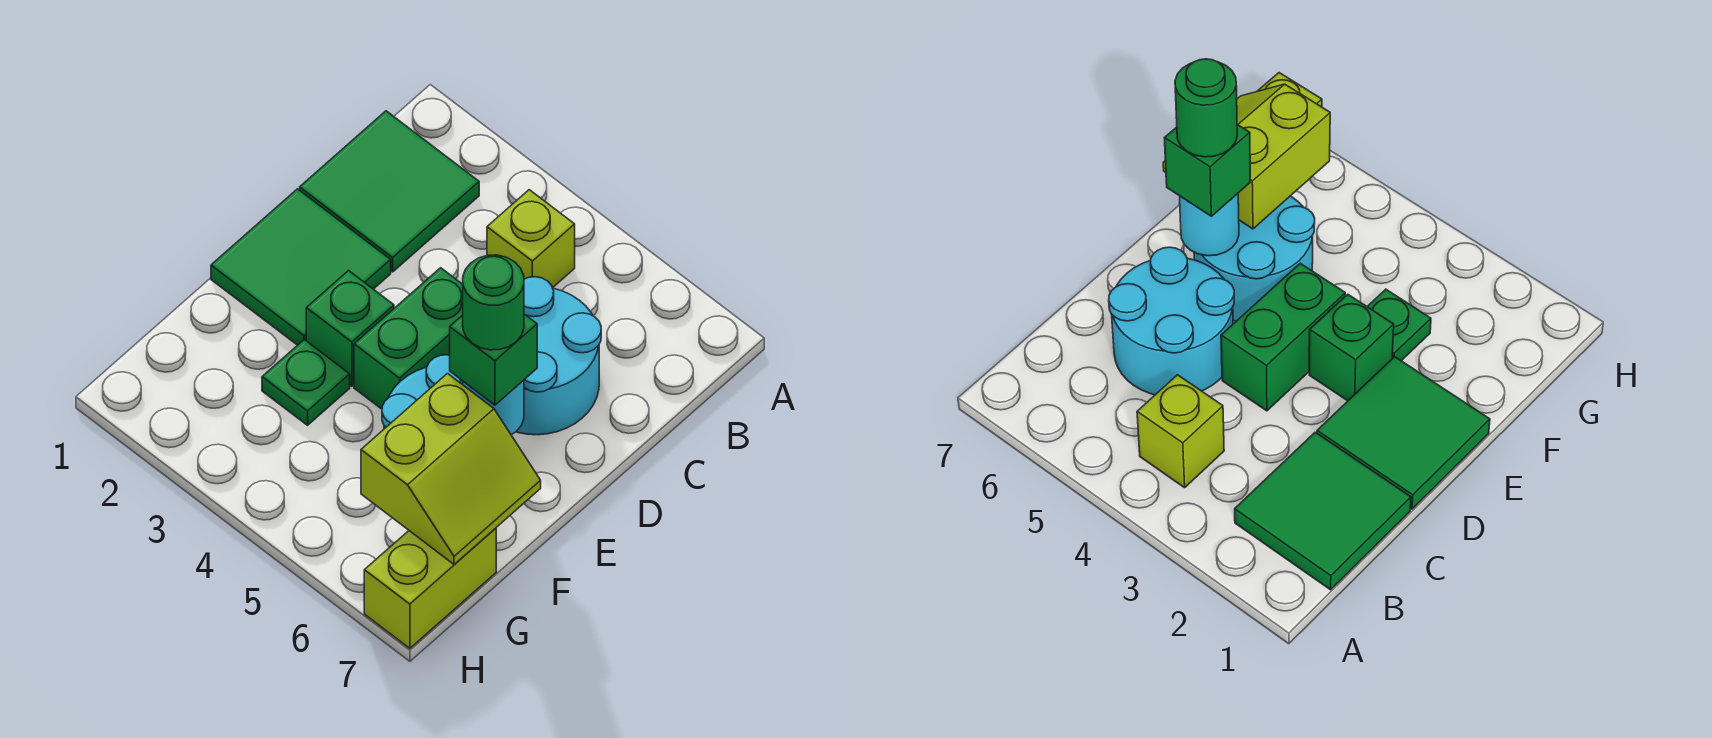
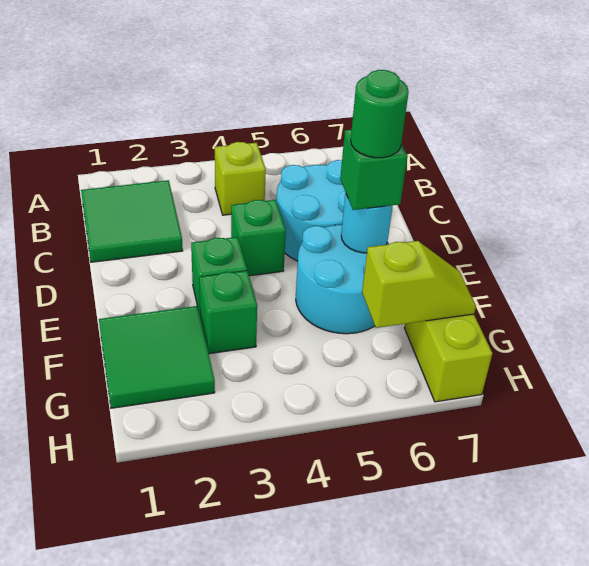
green 2x2 tile [211,189,391,345] -> green 2x2 tile moved to [99,306,215,408]
green 1x2 brick [354,268,463,409] -> green 1x1 brick [231,200,286,276]
green 1x1 plate [262,340,350,425] -> green 1x1 brick [199,271,257,354]
lime 2x2 slope [361,374,541,564] -> lime 1x2 slope [362,241,476,328]

